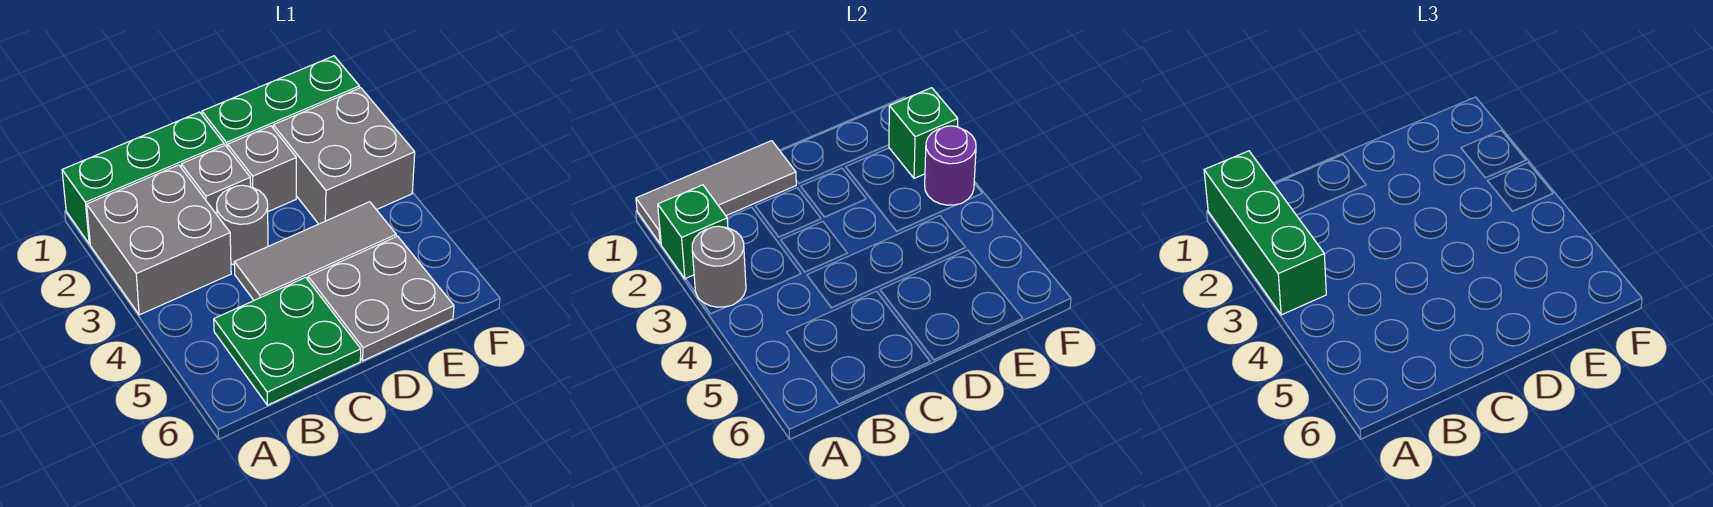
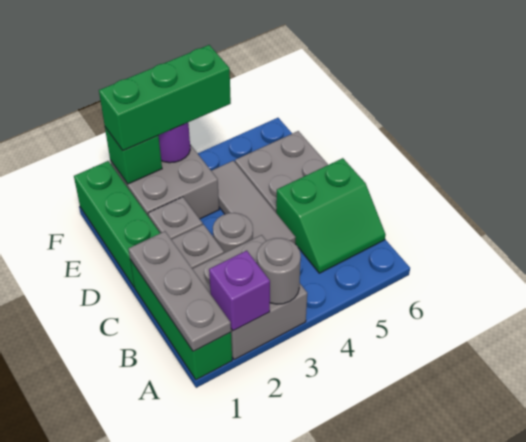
grey 1x3 tile [636,141,796,244] -> grey 1x3 plate [128,231,231,351]
green 1x3 brick [1204,151,1326,315] -> green 1x3 brick moved to [99,45,231,150]
green 1x1 brick [658,185,728,279] -> purple 1x1 brick [209,251,270,331]
green 2x2 plate [214,277,361,405] -> green 2x2 slope [276,158,386,273]

